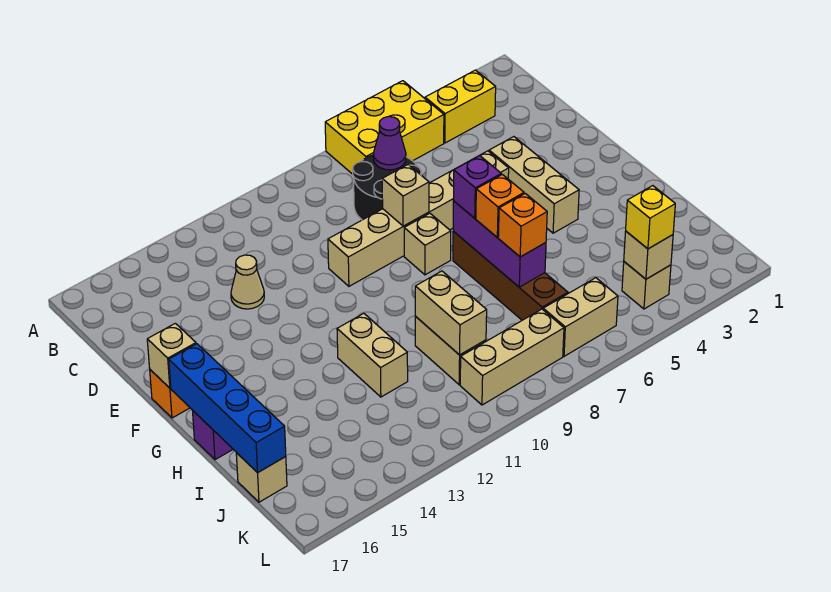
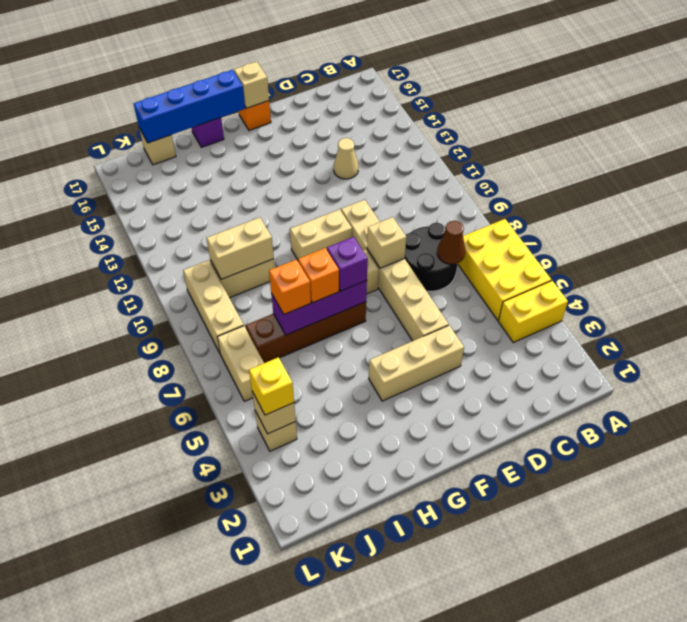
yellow 1x2 brick [425,70,496,143] -> yellow 1x2 brick turned to [498,281,568,342]
purple 1x1 cone [373,117,406,170] -> brown 1x1 cone [437,221,465,264]
tan 1x2 brick [337,313,408,397] -> tan 1x2 brick moved to [290,209,352,260]

